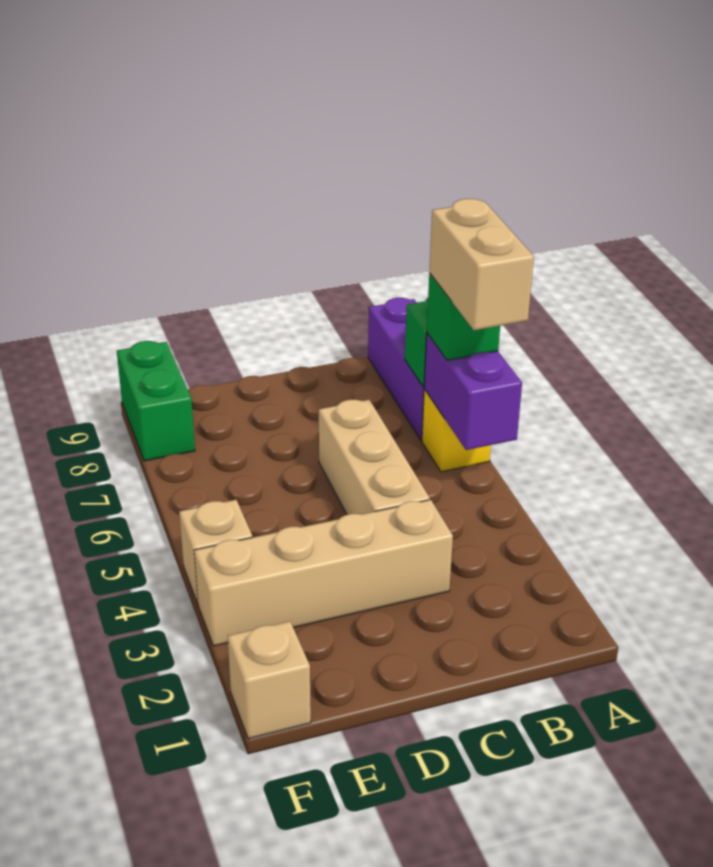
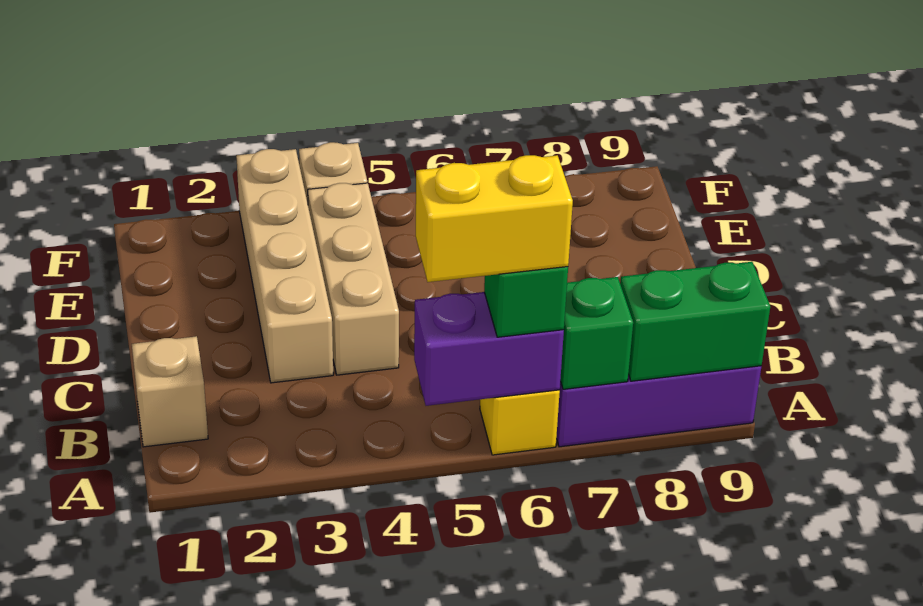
tan 1x2 brick [429,199,534,330] -> yellow 1x2 brick [416,155,573,282]
tan 1x3 brick [319,400,430,515] -> tan 1x3 brick turned to [308,183,399,375]
tan 1x1 brick [228,621,311,739] -> tan 1x1 brick moved to [132,336,208,447]
green 1x2 brick [117,341,195,461] -> green 1x2 brick moved to [620,262,770,381]

